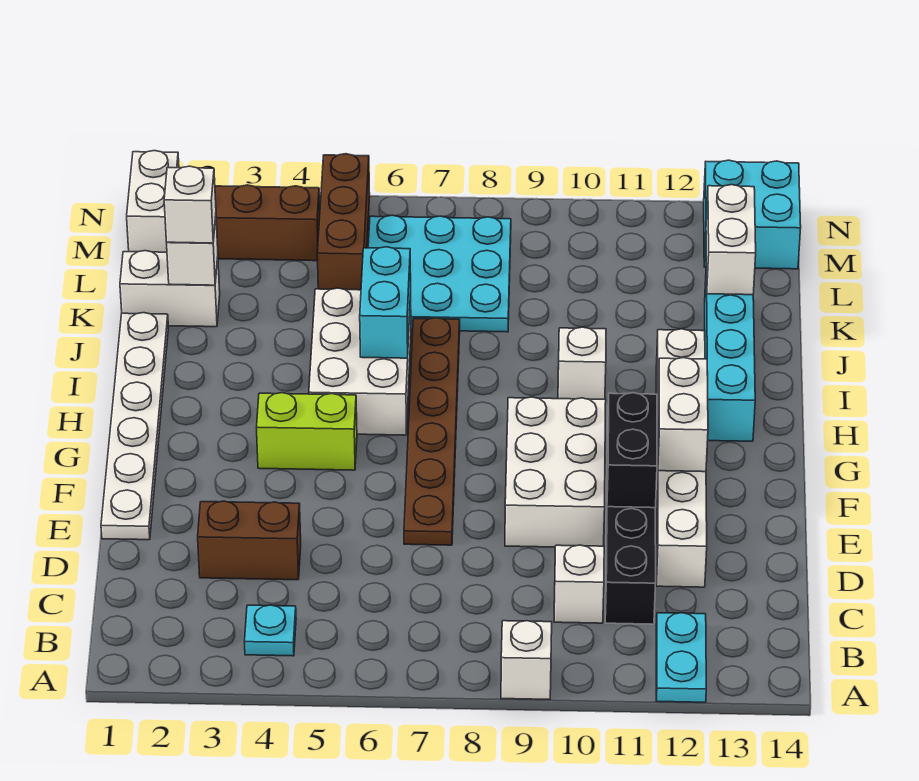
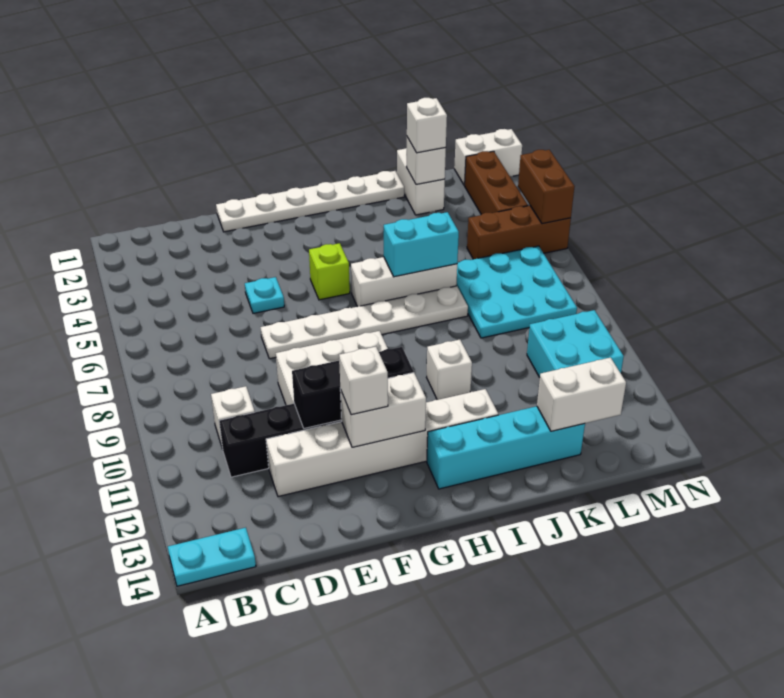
white 1x1 brick [501,621,552,699] -> white 1x1 brick moved to [339,347,388,415]
cyan 1x2 plate [656,613,706,702] -> cyan 1x2 plate moved to [168,528,256,586]
cyan 1x1 plate [245,605,296,656] -> cyan 1x1 plate moved to [245,277,284,313]
brown 1x2 brick [198,501,301,580] -> brown 1x2 brick moved to [518,150,575,224]
brown 1x6 plate [404,318,460,545] -> white 1x6 plate [260,286,468,359]
black 1x2 brick [607,393,657,508] -> black 1x3 brick [292,347,414,428]
lime 1x2 brick [257,393,357,470] -> lime 1x1 brick [309,243,350,300]
white 2x3 brick [309,288,411,435] -> white 1x3 brick [351,257,457,307]
cyan 2x2 brick [704,160,801,269] -> cyan 2x2 brick moved to [527,310,624,378]

